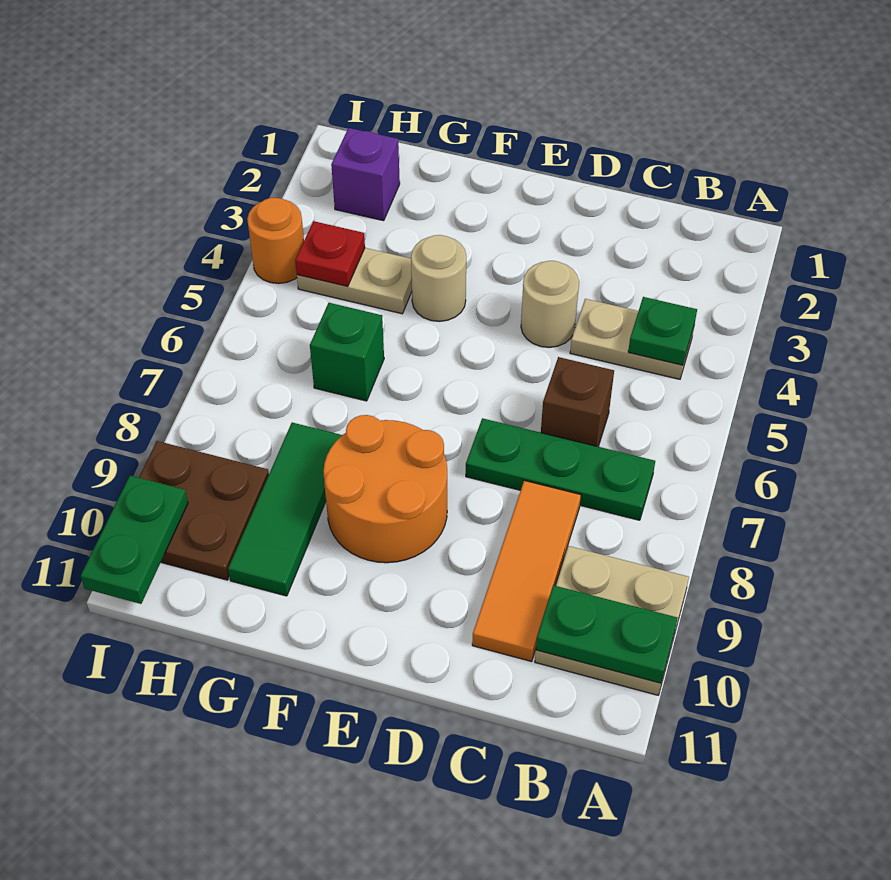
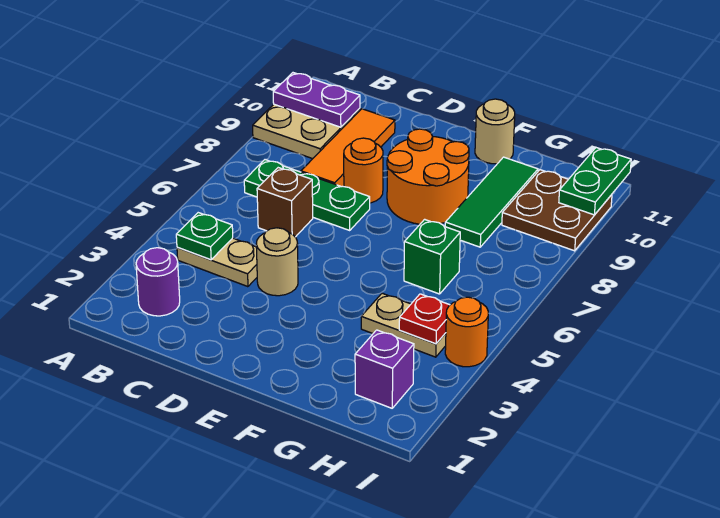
green 1x2 plate [536,585,678,683] -> purple 1x2 plate [273,73,360,127]
none -> purple 1x1 round brick [136,248,180,316]
none -> orange 1x1 round brick [344,138,383,203]
tan 1x1 round brick [411,235,466,321] -> tan 1x1 round brick moved to [475,99,515,164]

